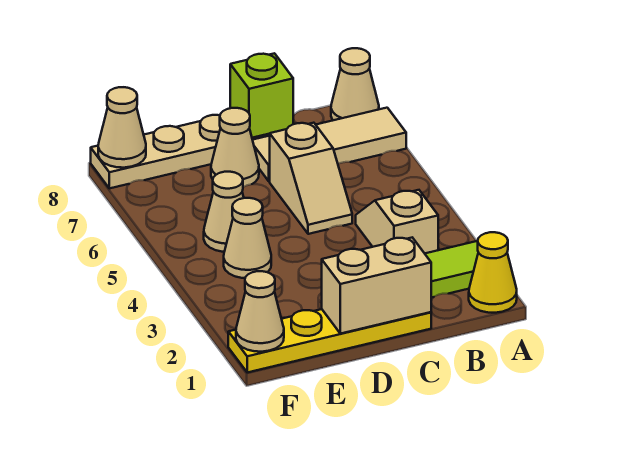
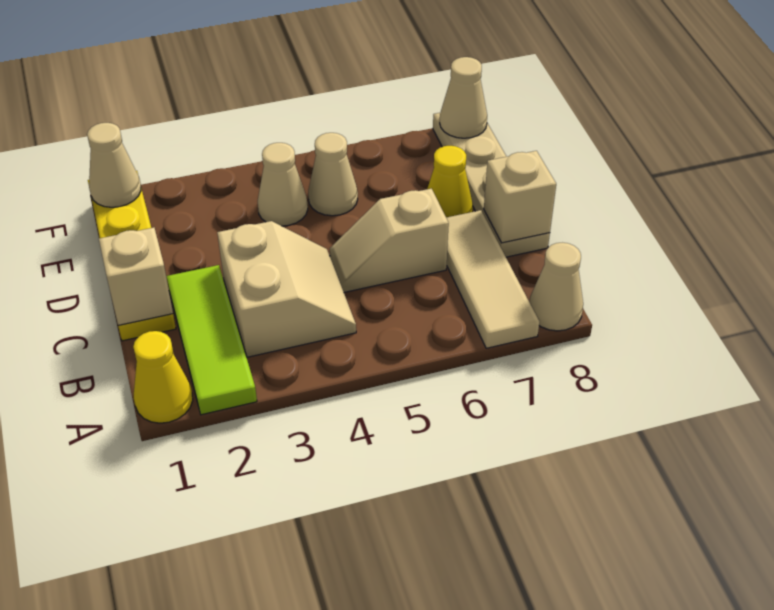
tan 1x2 slope [356,190,438,253] -> tan 2x2 slope [217,221,356,357]
tan 1x2 brick [322,238,431,334] -> tan 1x1 brick [99,228,173,325]
lime 1x1 brick [230,53,293,138] -> tan 1x1 brick [484,151,556,243]
tan 1x1 cone [211,108,259,187] -> yellow 1x1 cone [427,146,473,217]

